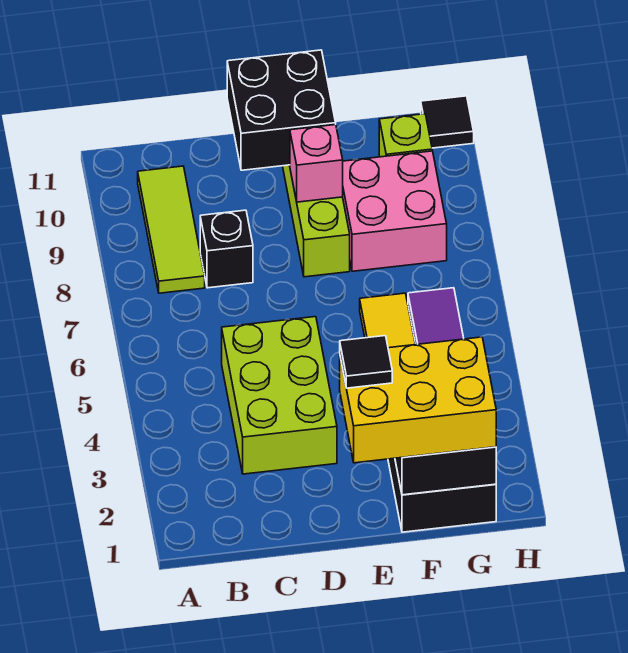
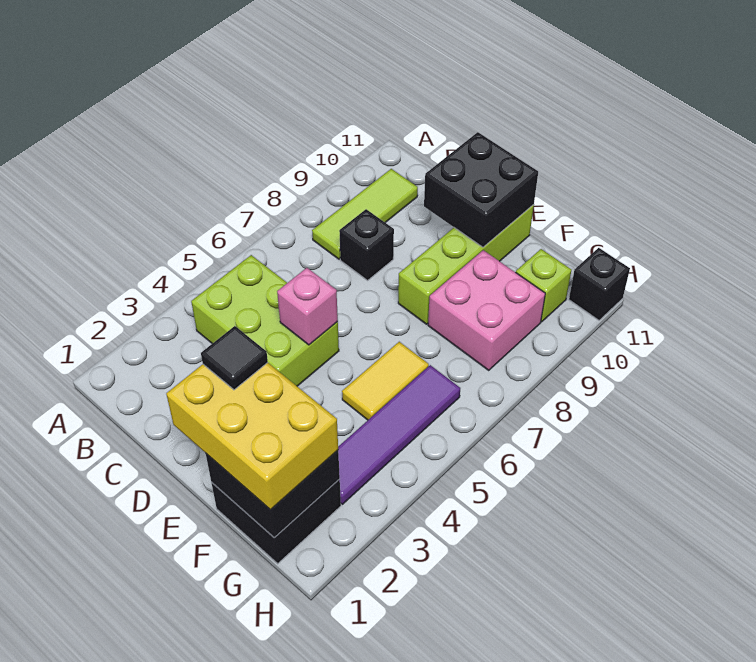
lime 2x3 brick [222,317,337,474] -> lime 2x3 brick turned to [191,255,339,386]
pink 1x1 brick [290,125,343,202] -> pink 1x1 brick moved to [277,268,338,345]
black 1x1 tile [421,96,474,148] -> black 1x1 brick [569,248,630,320]

